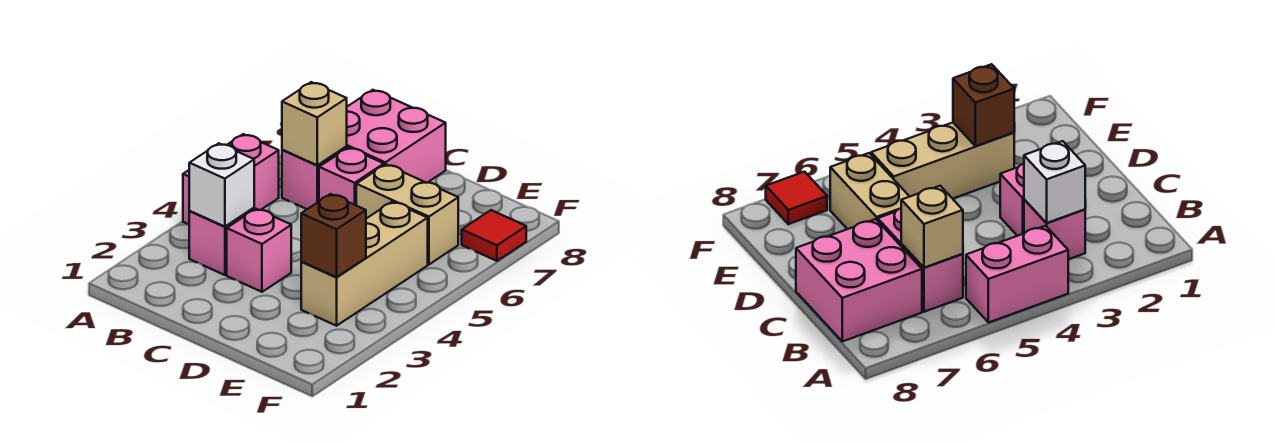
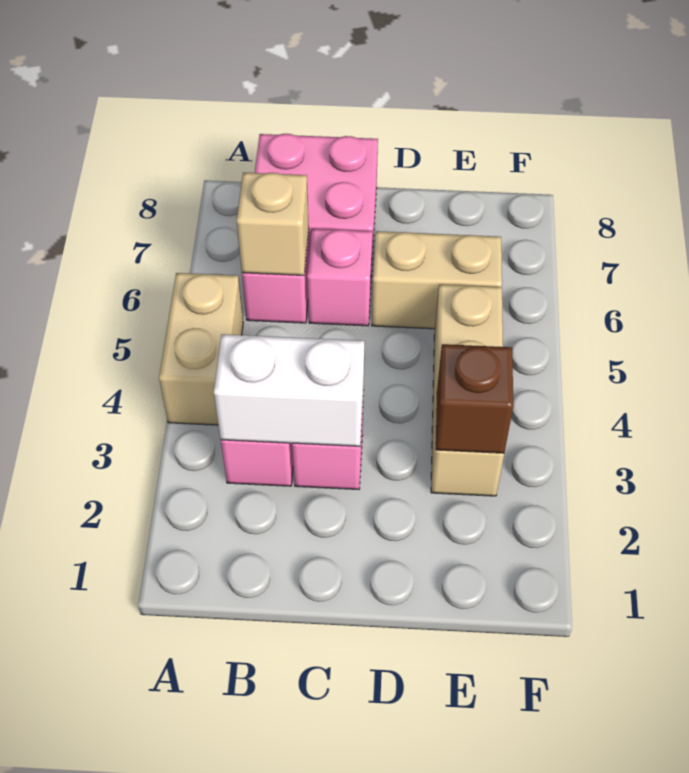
pink 1x2 brick [183,134,279,224] -> tan 1x2 brick [159,273,243,425]
white 1x1 brick [189,143,254,227] -> white 1x2 brick [214,334,365,446]
red 1x1 tile [462,210,526,261] -> none

